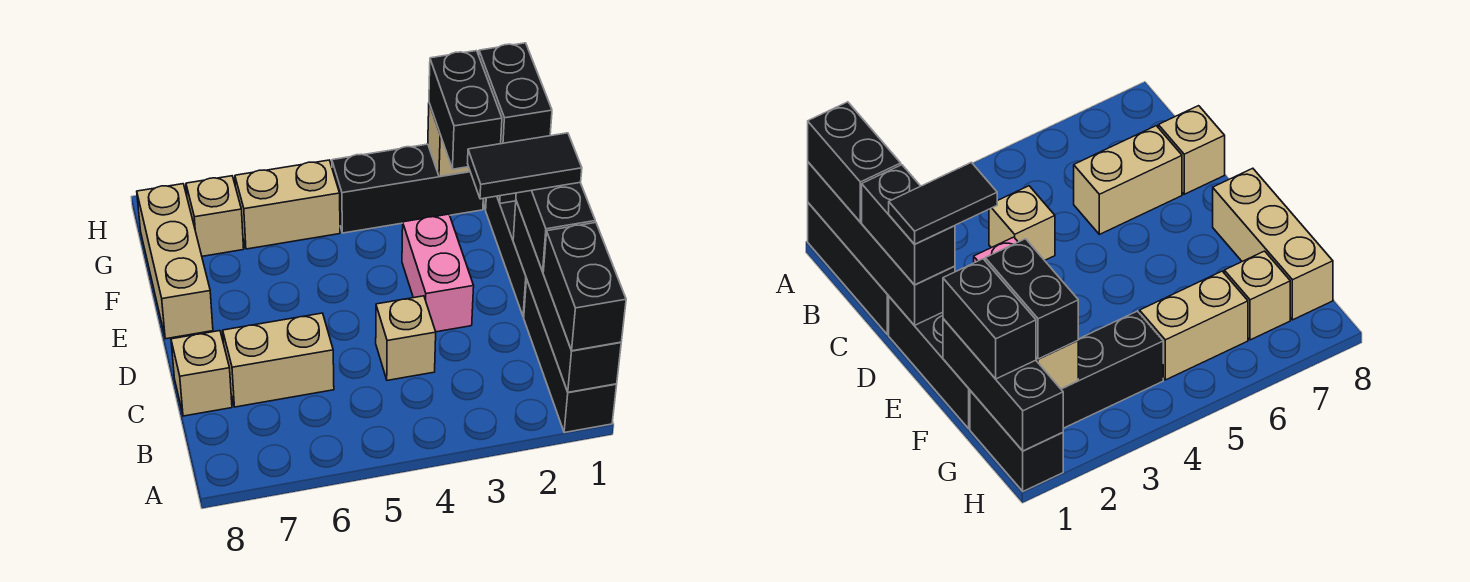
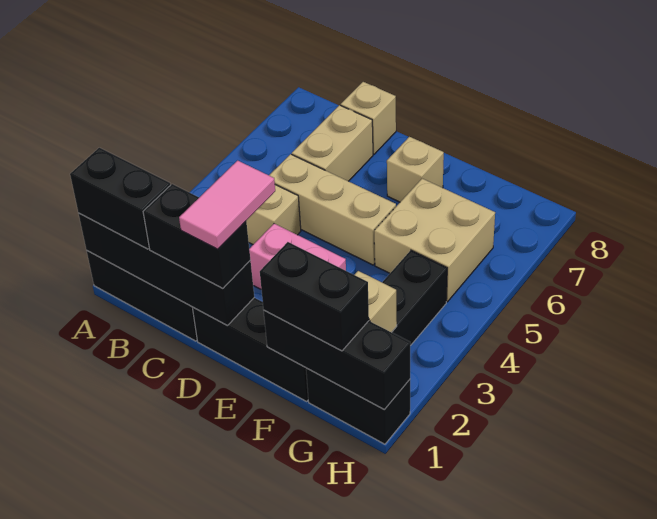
black 1x2 tile [468,133,582,199] -> pink 1x2 tile [179,161,275,249]
tan 1x3 brick [137,184,213,339] -> tan 1x3 brick moved to [269,154,396,265]
black 1x2 brick [429,51,502,169] -> none
tan 1x2 brick [235,160,340,249] -> tan 2x2 brick [374,179,495,302]
tan 1x1 brick [186,176,244,256] -> tan 1x1 brick moved to [387,137,444,202]

